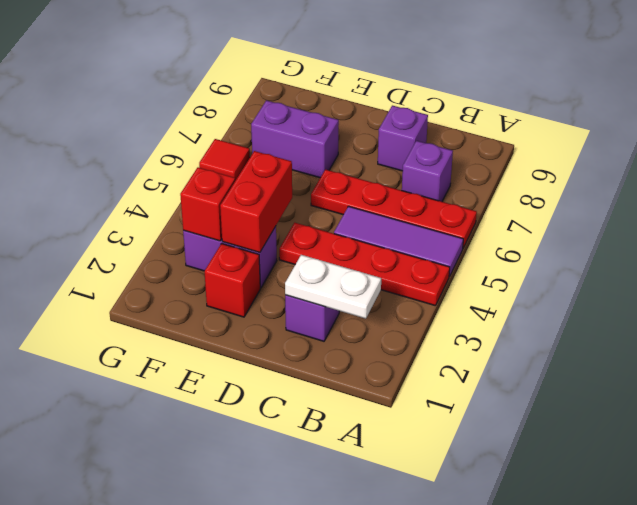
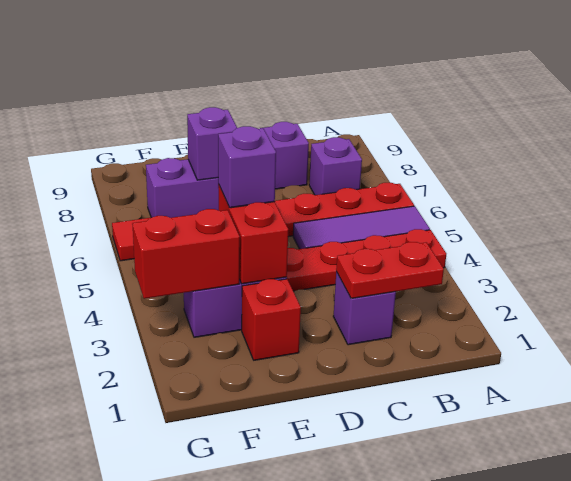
white 1x2 plate [285,255,381,319] -> red 1x2 plate [336,242,444,299]
none -> purple 1x1 brick [218,126,276,208]
none -> purple 1x1 brick [187,107,237,180]
red 1x1 brick [180,167,235,241] -> red 1x2 brick [132,209,240,299]

